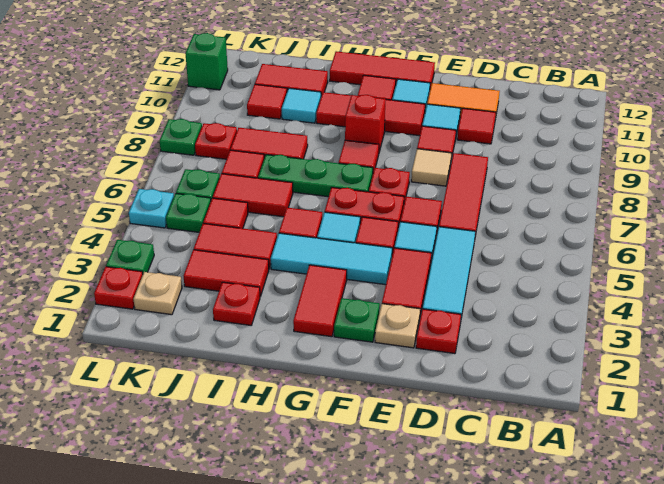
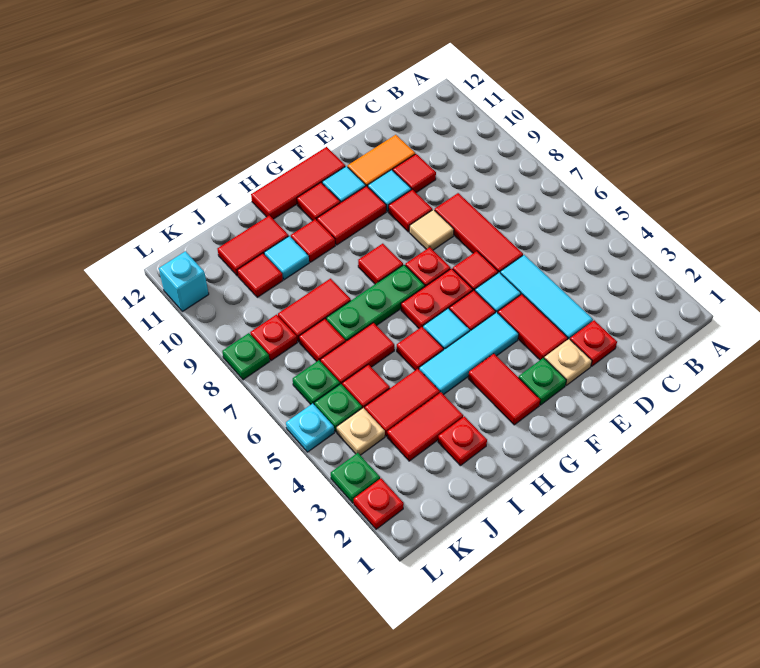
red 1x1 brick [345,95,385,152] -> none
tan 1x1 plate [133,272,182,315] -> tan 1x1 plate moved to [337,408,385,455]
green 1x1 brick [185,33,228,90] -> cyan 1x1 brick [159,251,209,311]

